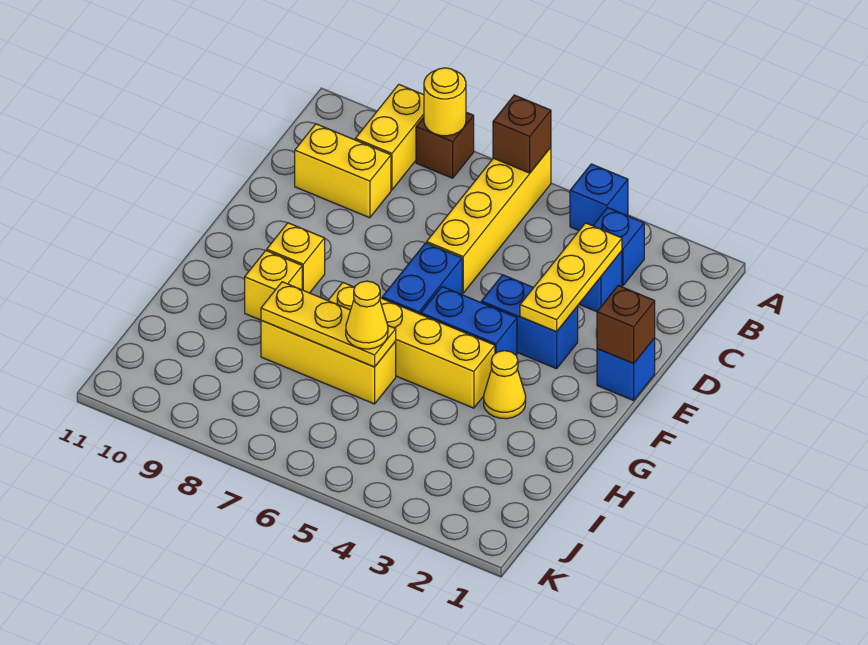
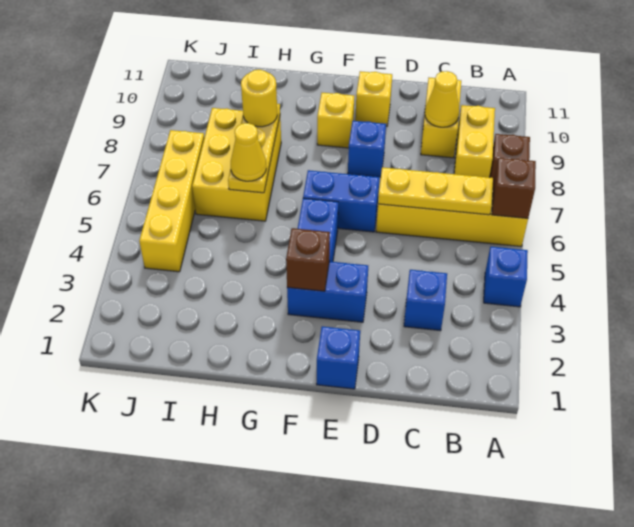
yellow 1x1 round brick [424,68,466,136] -> yellow 1x1 round brick moved to [241,70,277,127]
yellow 1x2 brick [355,85,424,190] -> yellow 1x2 brick turned to [454,105,495,177]
blue 1x1 brick [593,208,644,286] -> blue 1x1 brick moved to [348,121,386,177]
yellow 1x3 plate [520,223,622,332] -> yellow 1x3 plate moved to [378,167,493,215]
brown 1x1 brick [597,286,655,363] -> brown 1x1 brick moved to [286,228,330,291]
blue 1x2 brick [481,275,578,369] -> blue 1x2 brick turned to [287,261,368,322]
yellow 1x1 cone [484,351,526,419] -> yellow 1x1 cone moved to [425,71,459,127]
yellow 1x4 brick [328,283,495,408] -> yellow 1x4 brick moved to [139,130,204,272]
yellow 1x1 brick [245,251,302,320] -> yellow 1x1 brick moved to [355,71,392,126]
yellow 1x3 brick [261,320,396,404] -> yellow 2x3 brick [192,108,281,221]

